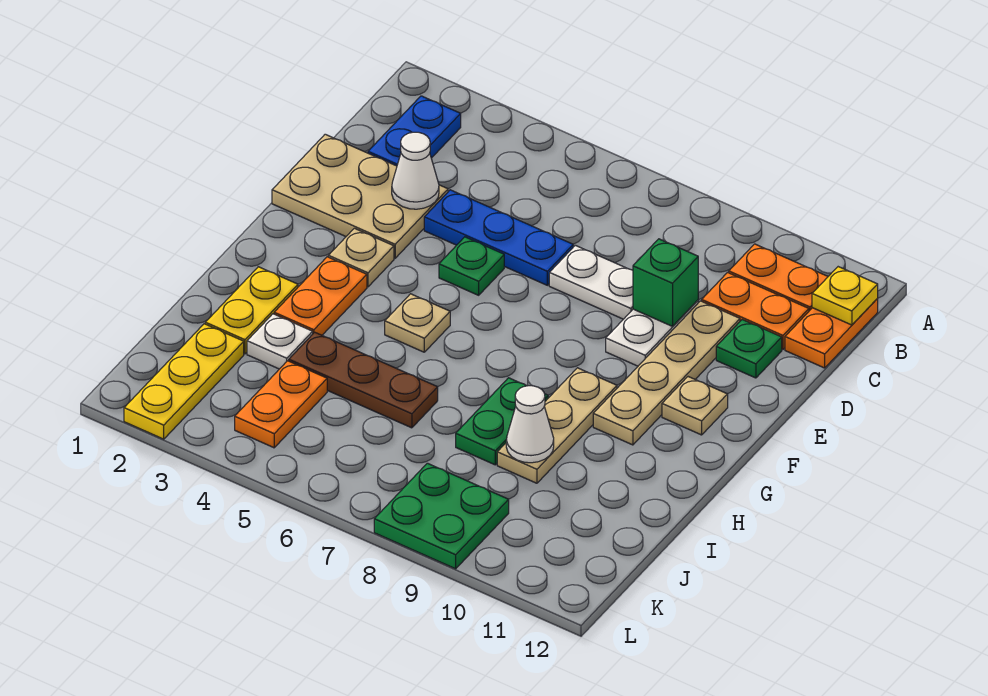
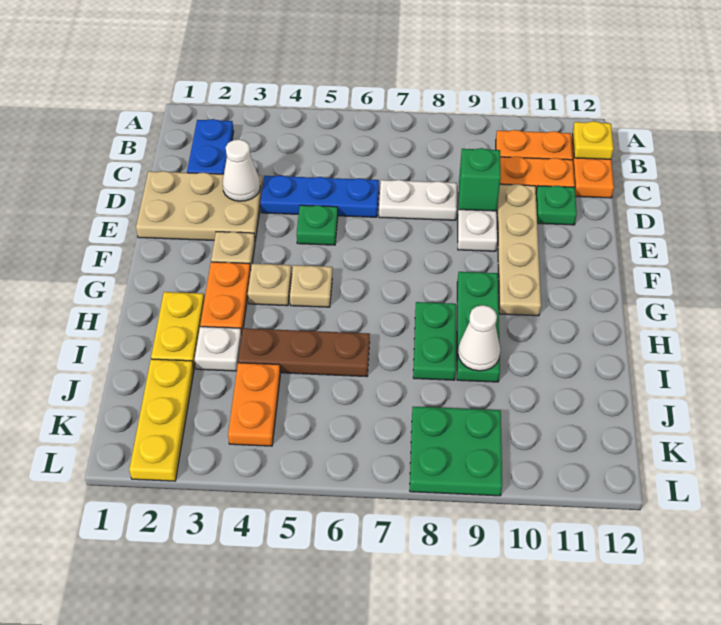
tan 1x1 plate [662,377,728,435] -> tan 1x1 plate moved to [248,264,292,306]
tan 1x3 plate [497,368,617,483] -> green 1x3 plate [457,272,500,382]

